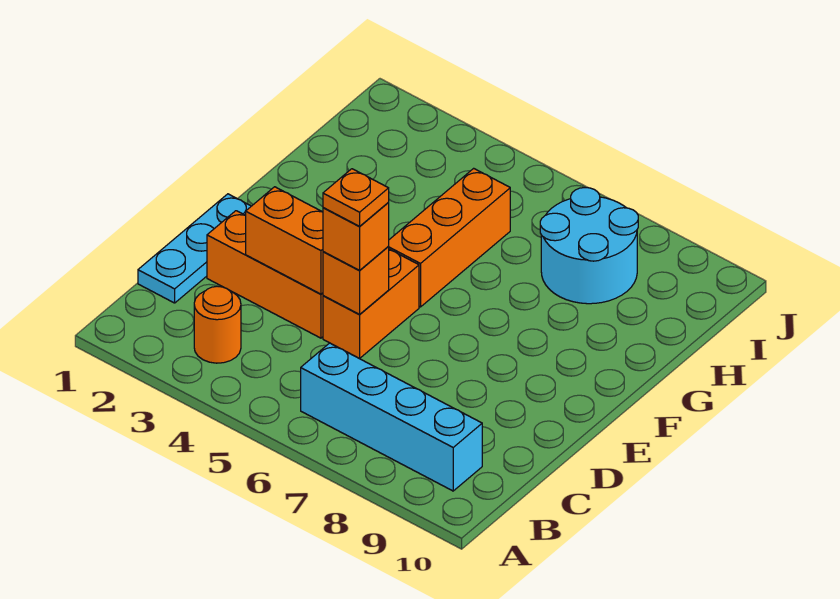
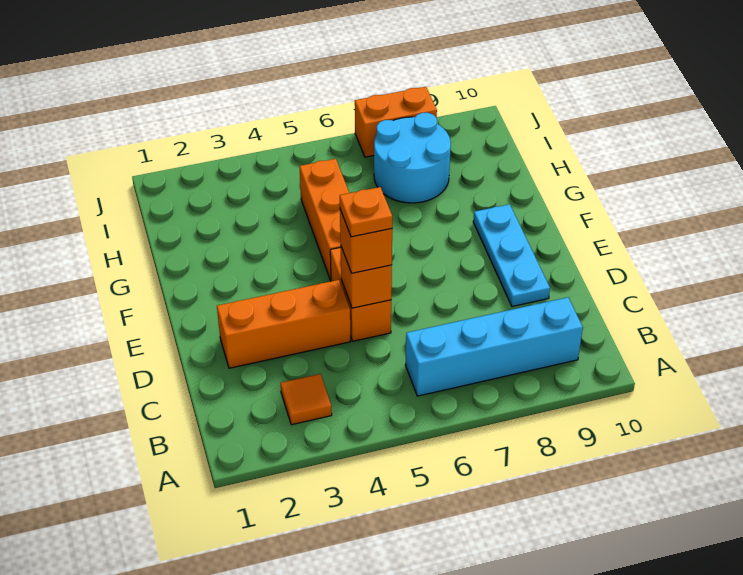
orange 1x1 round brick [194,286,241,363] -> orange 1x1 tile [281,374,332,425]
cyan 1x3 plate [138,194,251,303] -> cyan 1x3 plate moved to [473,204,550,306]
orange 1x2 brick [245,187,323,294] -> orange 1x2 brick moved to [355,87,437,157]

